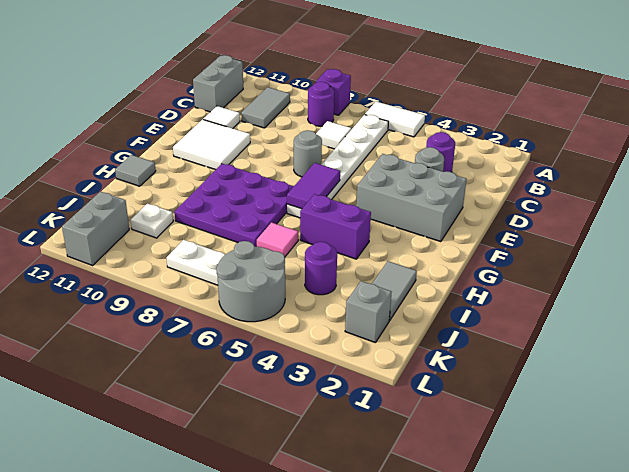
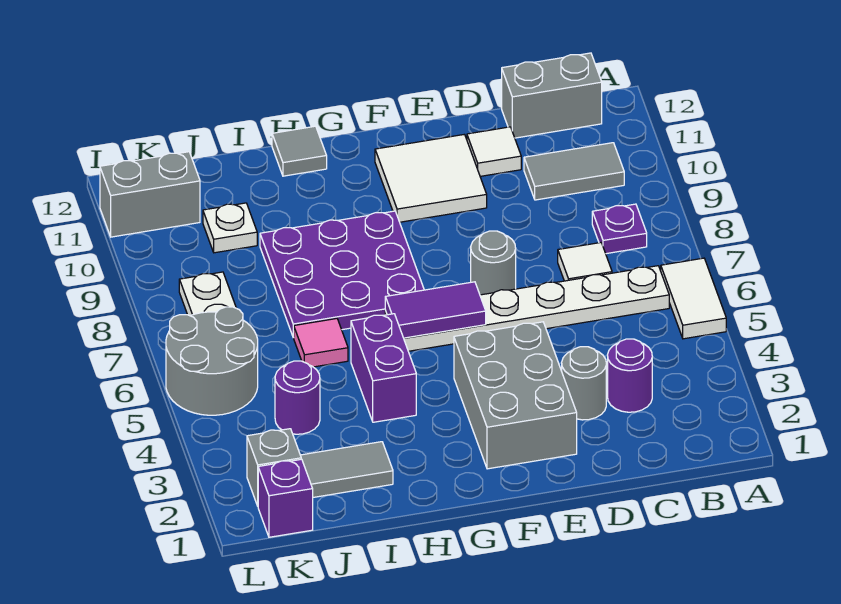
purple 1x1 brick [316,69,351,115] -> purple 1x1 brick moved to [258,459,313,537]
purple 1x1 round brick [308,82,334,126] -> purple 1x1 plate [592,204,647,254]

